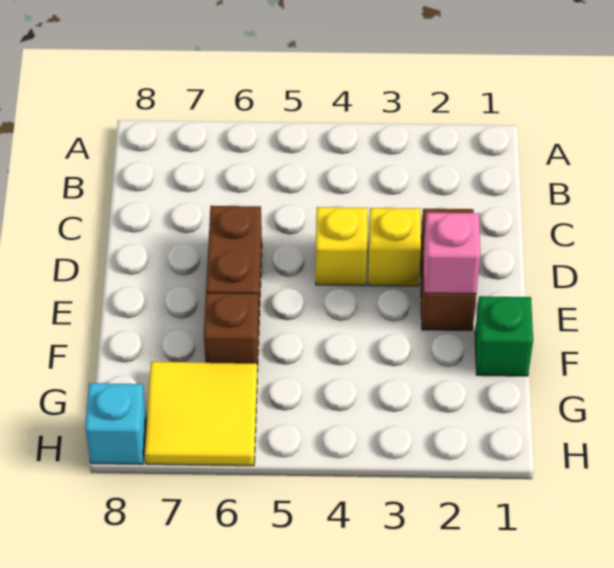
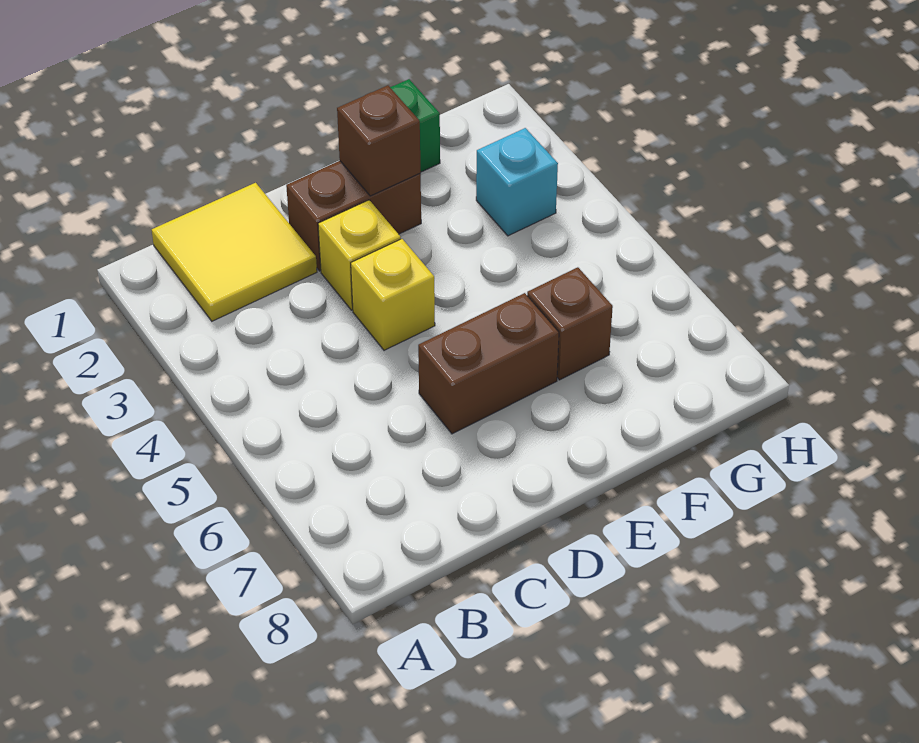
pink 1x1 brick [424,213,480,294] -> brown 1x1 brick [337,85,421,196]
yellow 2x2 tile [145,362,257,466] -> yellow 2x2 tile moved to [152,183,317,321]
cyan 1x1 brick [85,383,146,464] -> cyan 1x1 brick moved to [476,128,558,236]

